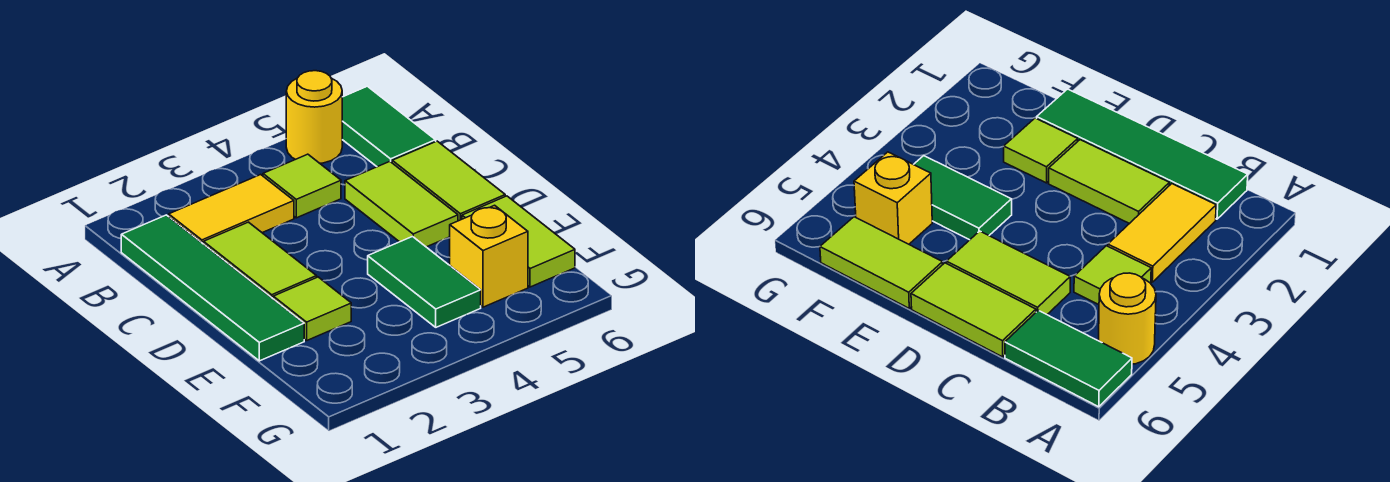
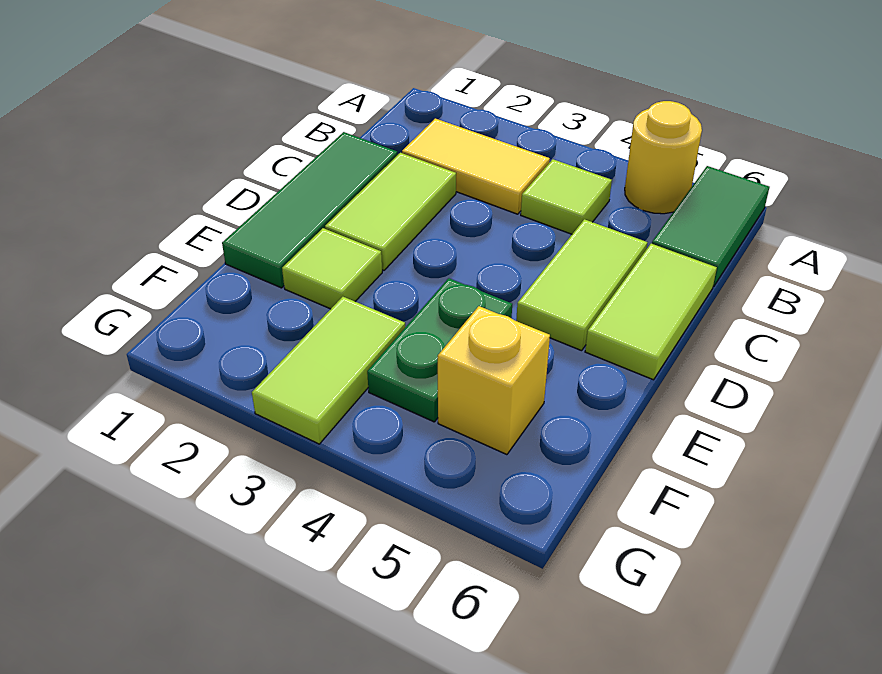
green 1x4 tile [121,215,304,361] -> green 1x3 tile [222,132,398,288]
green 1x2 tile [368,237,481,327] -> green 1x2 plate [367,278,512,422]
lime 1x2 tile [462,196,575,287] -> lime 1x2 tile moved to [252,297,405,444]

